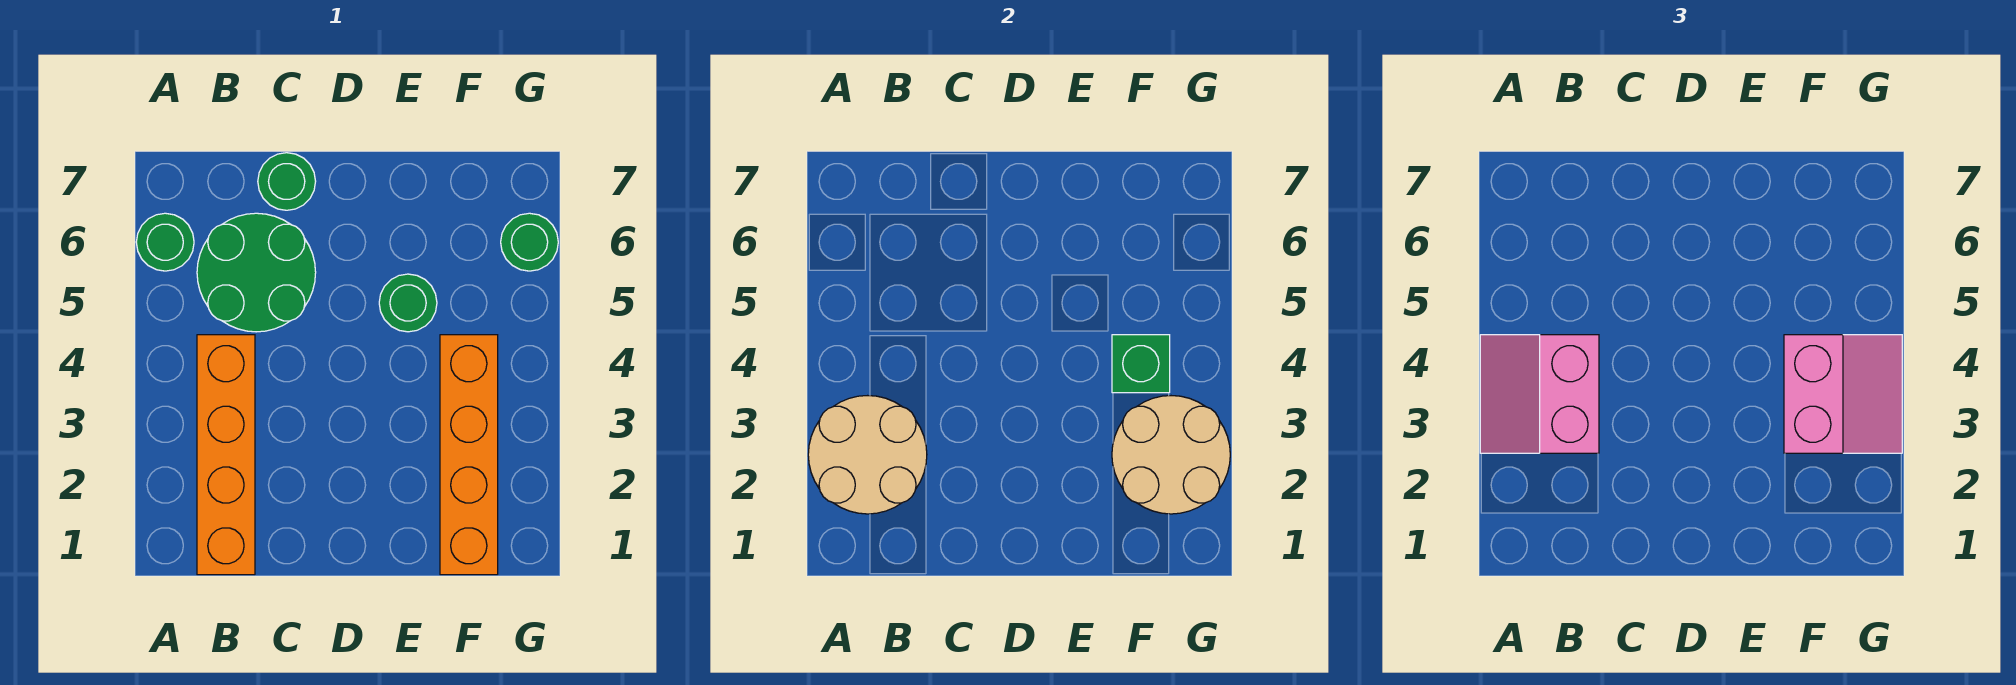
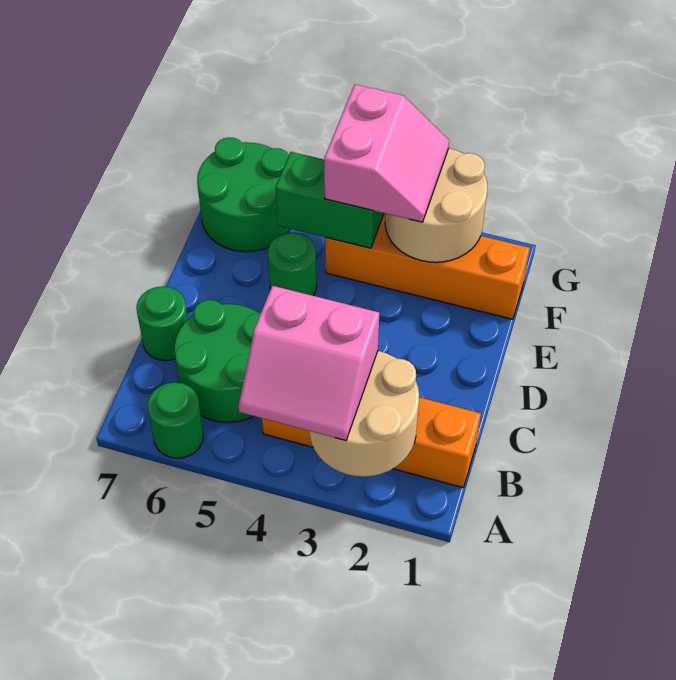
pink 2x2 slope [1784,335,1902,453] -> pink 2x2 slope turned to [324,85,449,222]
green 1x1 brick [1112,335,1170,393] -> green 1x2 brick [275,152,384,248]
green 1x1 round brick [501,213,558,271] -> green 2x2 round brick [197,137,290,252]

